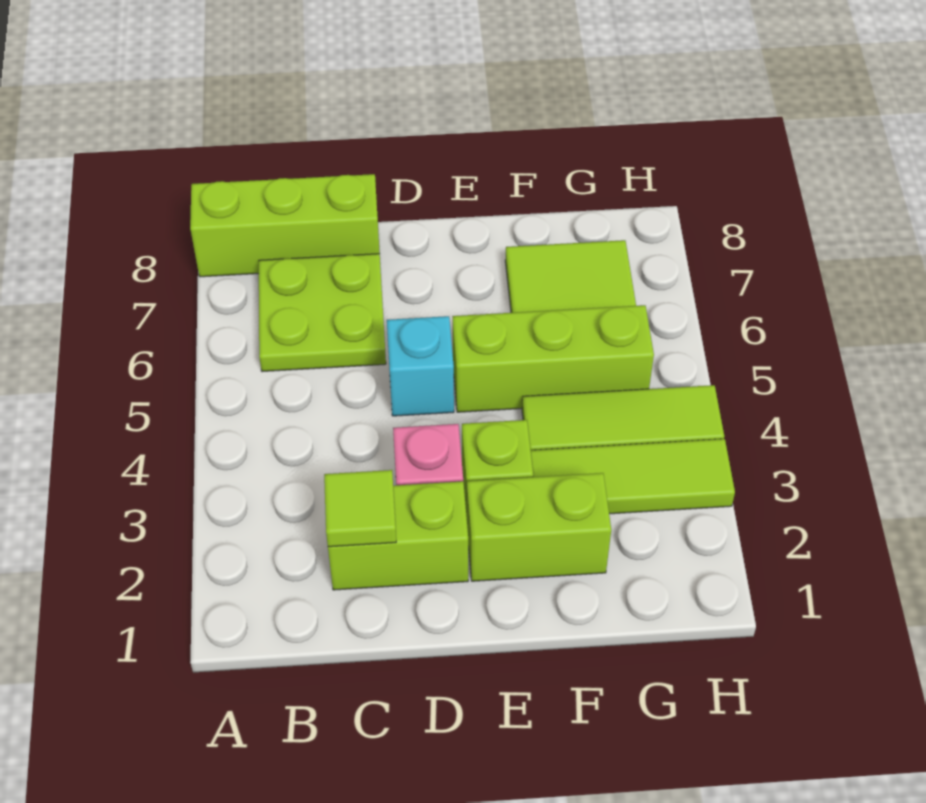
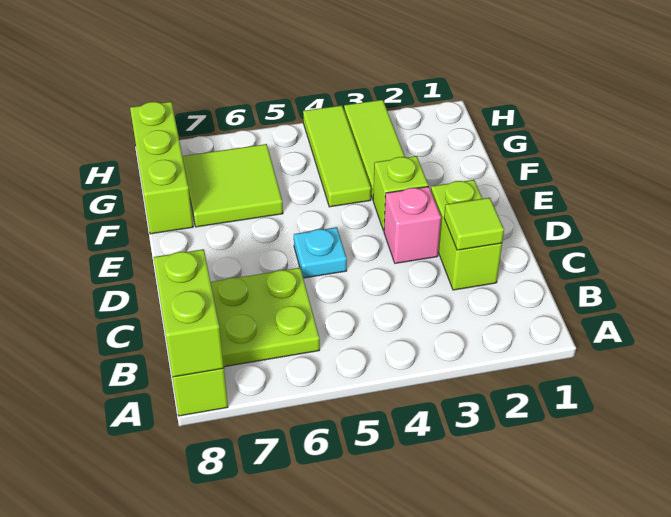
cyan 1x1 brick [387,316,454,416] -> cyan 1x1 plate [294,227,347,278]
lime 1x2 brick [466,473,611,581] -> lime 1x2 brick moved to [154,249,224,377]
lime 1x3 brick [453,305,654,412] -> lime 1x3 brick moved to [130,102,193,234]

